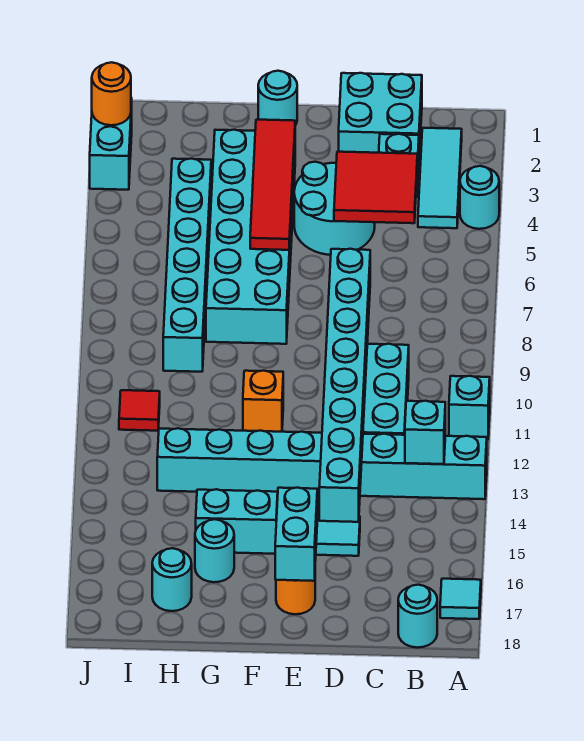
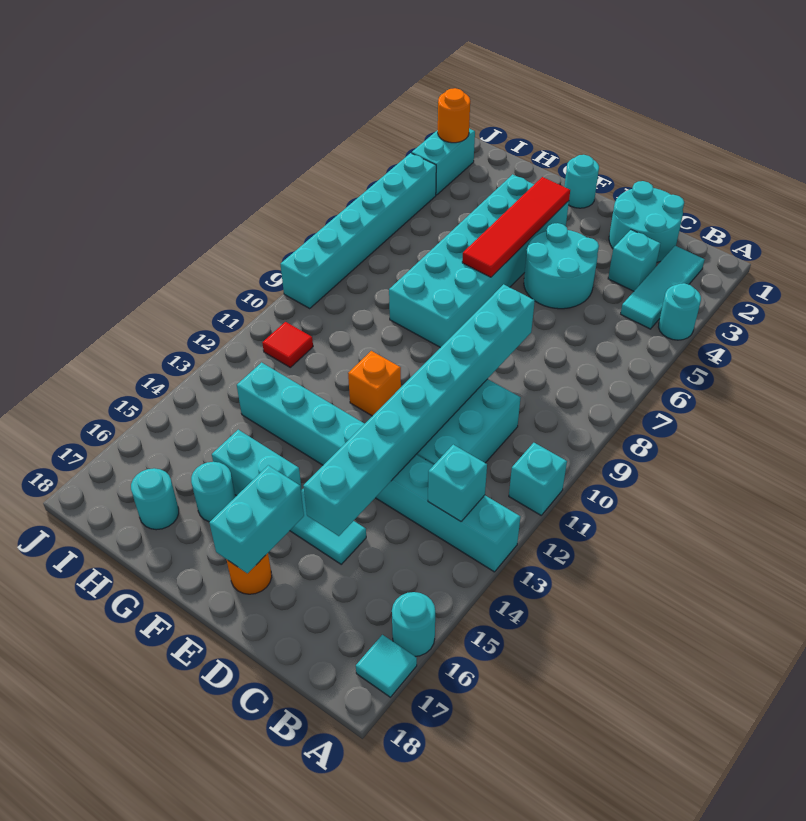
cyan 1x1 round brick [398,585,437,648] -> cyan 1x1 round brick moved to [392,592,435,657]
cyan 2x2 brick [339,73,422,157] -> cyan 2x2 round brick [609,181,684,262]
red 2x2 tile [334,152,417,223] -> none
cyan 1x6 brick [163,159,211,372] -> cyan 1x6 brick moved to [280,153,436,308]

